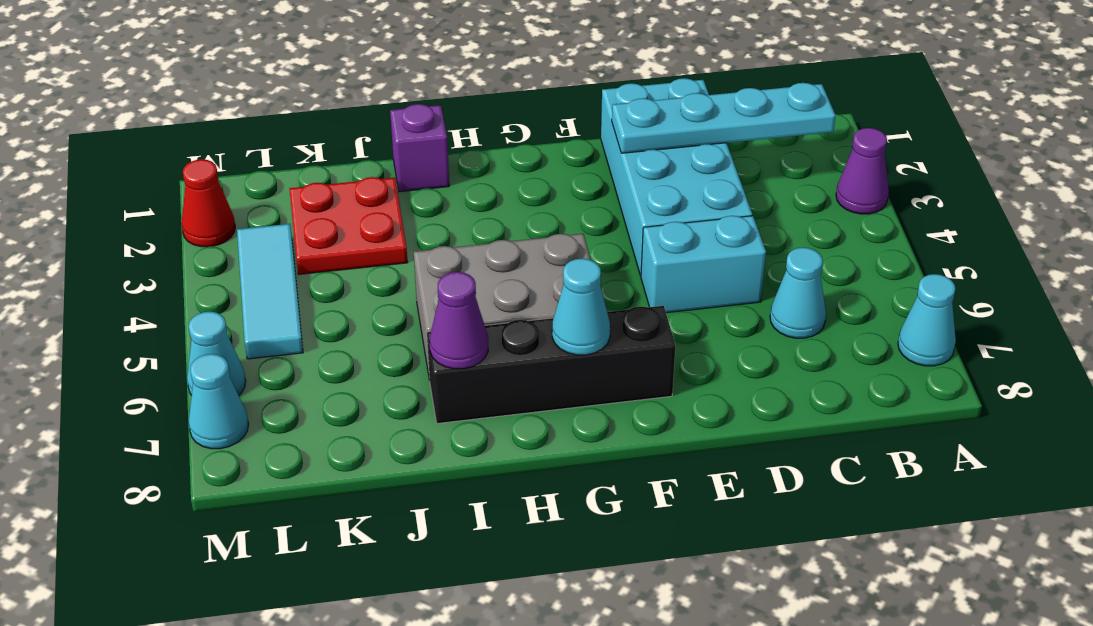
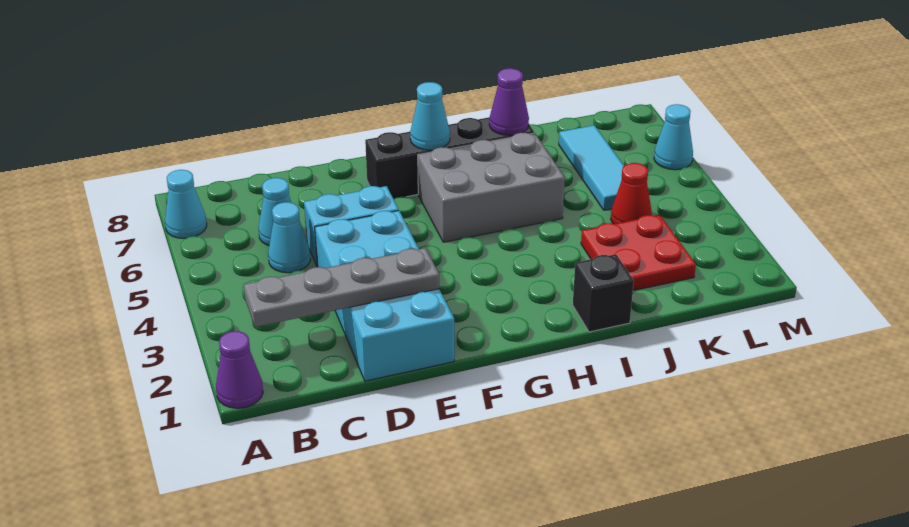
purple 1x1 cone [836,128,889,214] -> purple 1x1 cone moved to [216,331,263,408]
cyan 1x4 plate [612,83,836,153] -> grey 1x4 plate [244,248,439,327]
purple 1x1 brick [390,104,449,192] -> black 1x1 brick [573,254,634,332]
cyan 1x3 tile [237,224,303,359] -> cyan 1x3 tile moved to [559,125,624,210]
red 1x1 cone [181,159,235,247] -> red 1x1 cone moved to [611,163,652,224]
cyan 1x1 cone [189,354,248,449] -> cyan 1x1 cone moved to [268,202,311,273]

